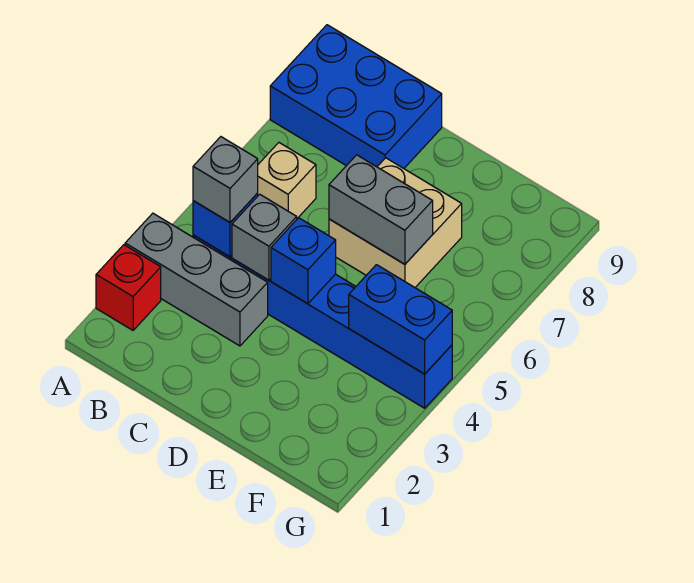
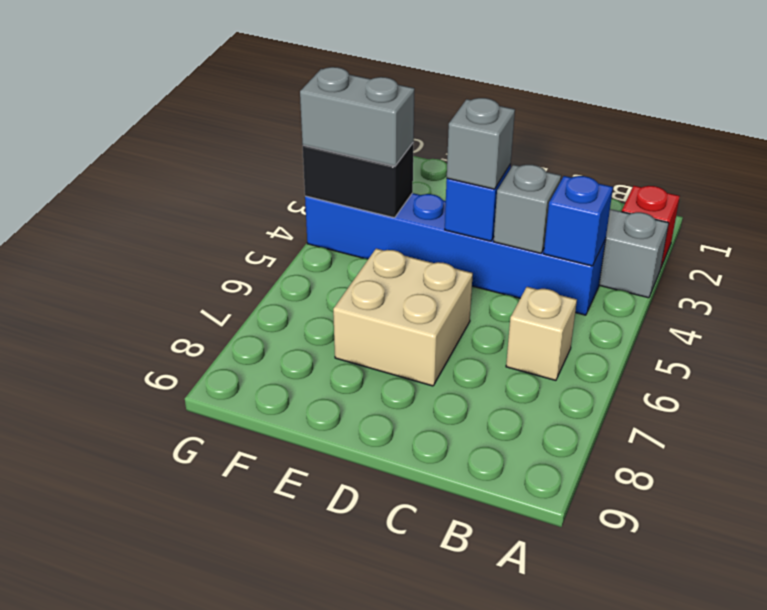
blue 2x3 brick [270,25,442,168] -> none
grey 1x1 brick [193,137,258,222] -> grey 1x1 brick moved to [447,98,515,189]
grey 1x2 brick [329,155,433,264] -> grey 1x2 brick moved to [300,67,414,166]
blue 1x2 brick [349,265,452,374] -> black 1x2 brick [303,143,414,218]

